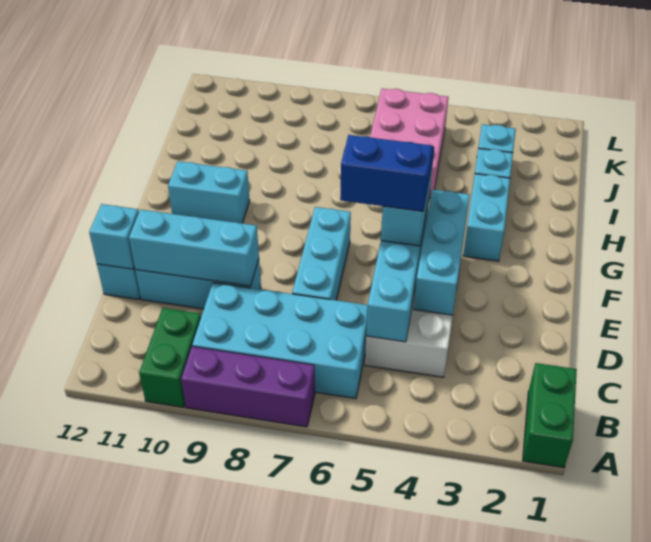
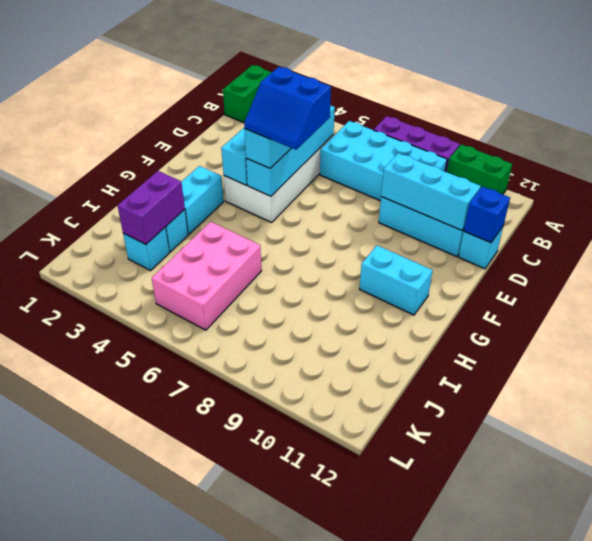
green 1x2 brick [139,308,201,407] -> green 1x2 brick turned to [447,144,512,194]
cyan 1x3 brick [292,207,351,300] -> none
cyan 1x1 brick [89,204,139,269] -> blue 1x1 brick [464,186,510,243]
none -> purple 1x2 brick [117,171,185,244]

